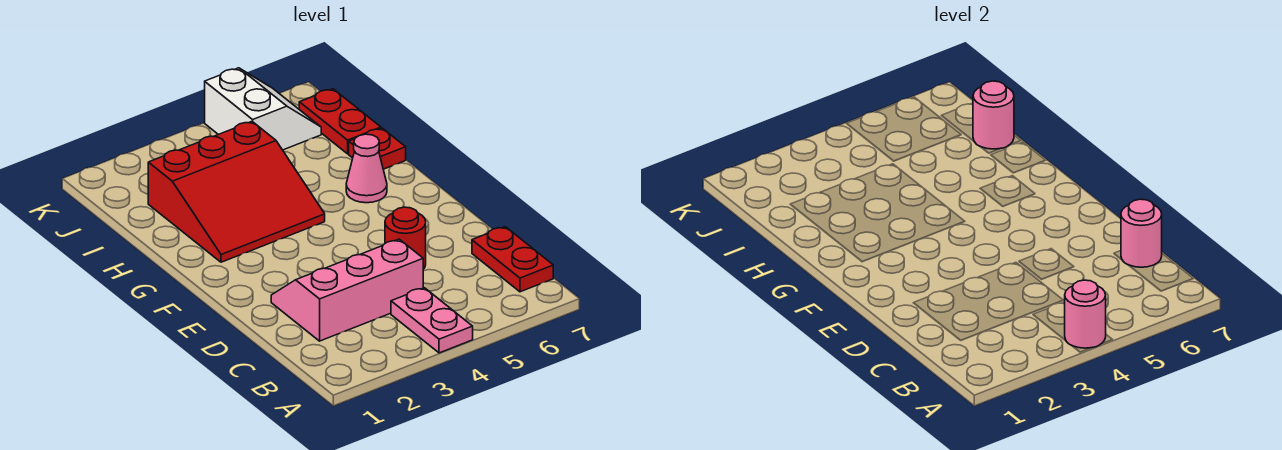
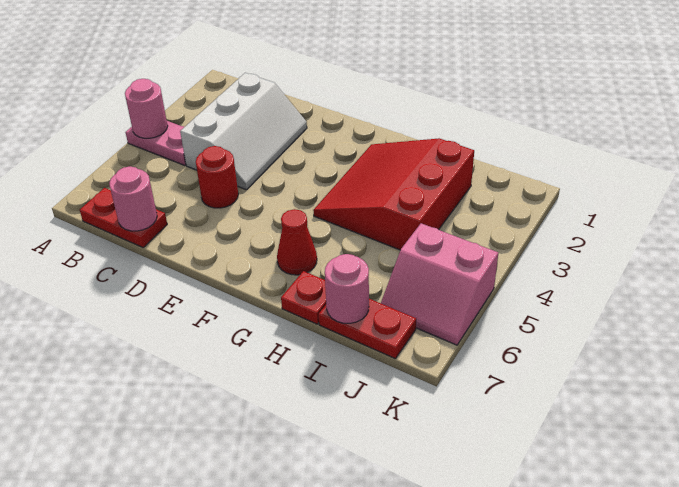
pink 2x3 slope [271,239,423,341] -> white 2x3 slope [180,73,307,190]
pink 1x1 cone [346,134,387,203] -> red 1x1 cone [277,209,317,275]
white 2x2 slope [205,68,321,150] -> pink 2x2 slope [381,223,498,345]

